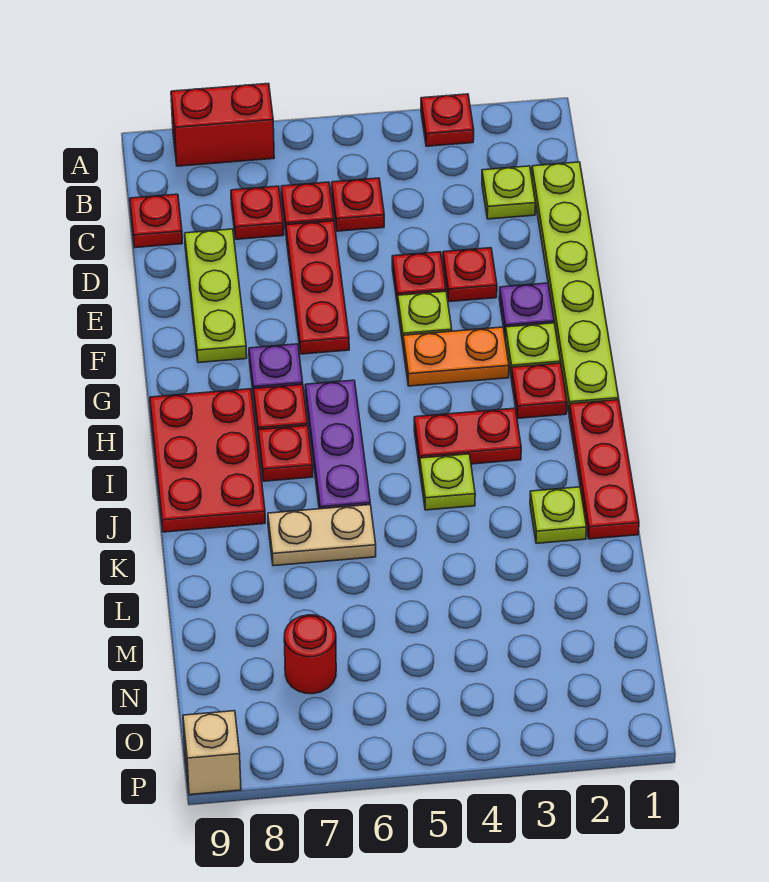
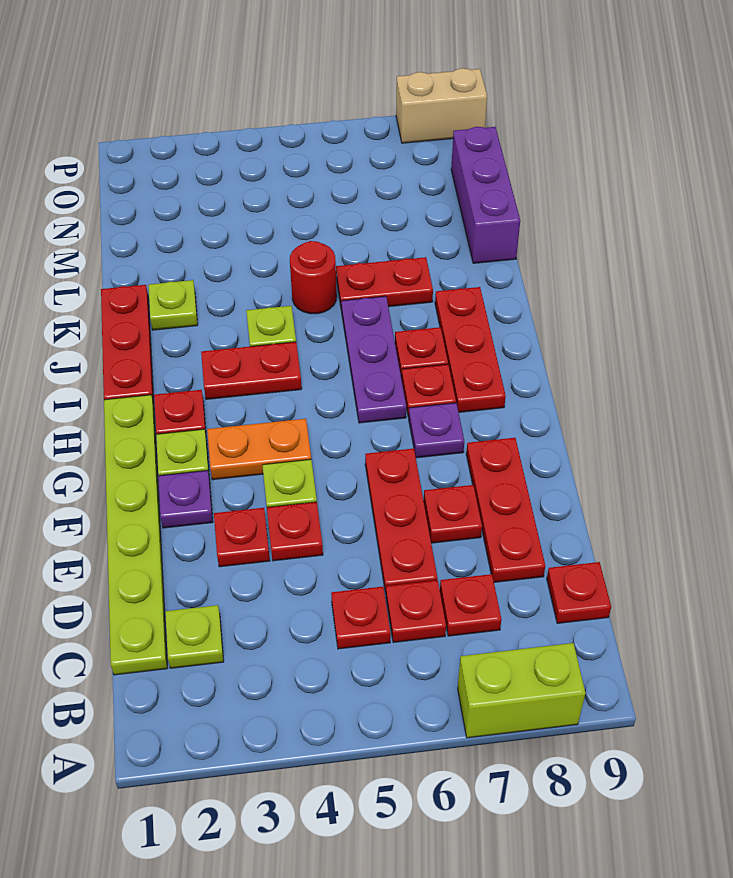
red 1x1 plate [421,94,474,146] -> red 1x1 plate moved to [424,485,482,543]
red 1x2 brick [171,84,274,166] -> lime 1x2 brick [458,643,586,738]
lime 1x3 plate [185,229,247,363] -> red 1x3 plate [466,438,545,582]
red 2x3 plate [150,389,265,532] -> red 1x3 plate [435,287,506,412]
tan 1x2 plate [268,505,376,566] -> red 1x2 plate [336,257,433,311]
none -> purple 1x3 brick [451,127,520,263]
red 1x1 round brick [284,615,336,694] -> red 1x1 round brick moved to [290,241,337,314]
tan 1x1 brick [183,711,241,795] -> tan 1x2 brick [396,68,487,143]

